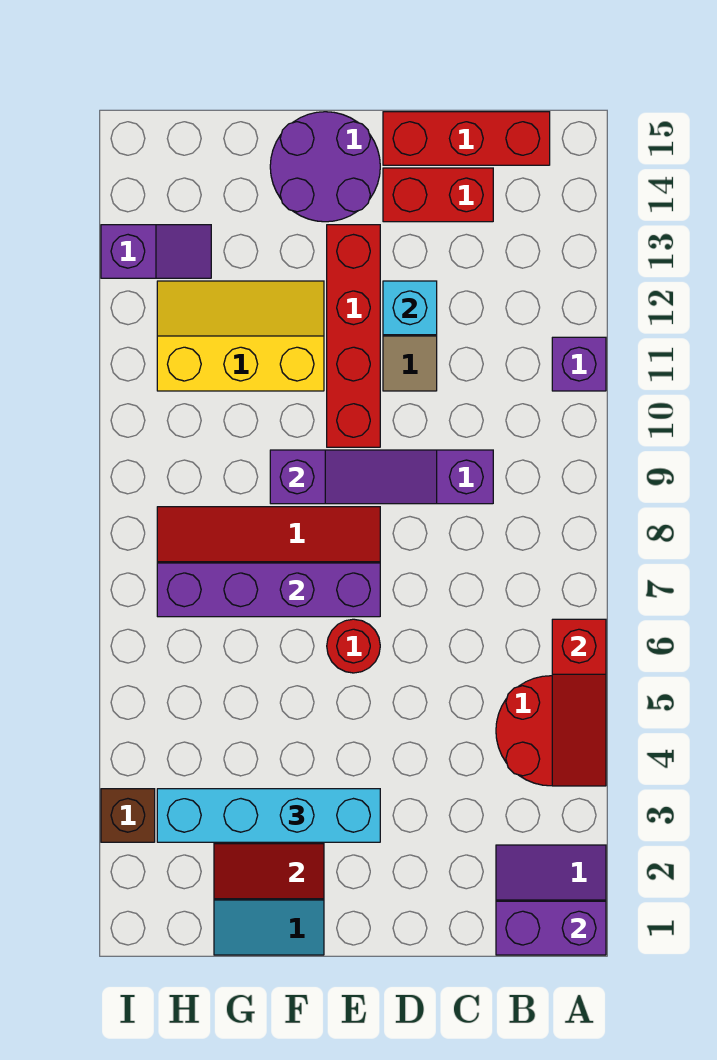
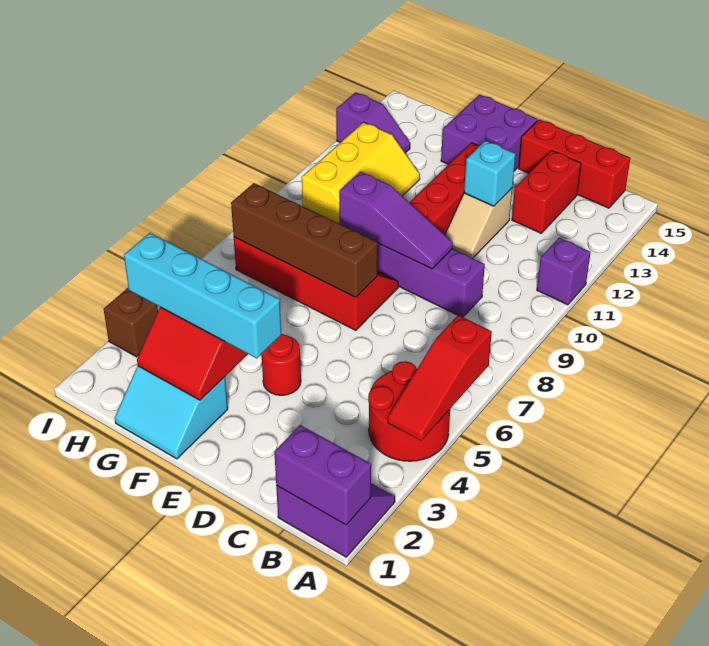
red 1x2 brick [383,168,493,222] -> red 1x2 brick turned to [512,151,581,233]
red 1x1 round brick [327,619,380,673] -> red 1x1 round brick moved to [262,334,301,395]
purple 1x4 brick [157,563,380,617] -> brown 1x4 brick [231,183,378,297]
purple 2x2 round brick [270,112,380,222] -> purple 2x2 brick [441,95,537,171]
yellow 2x3 slope [157,281,324,391] -> yellow 2x3 slope turned to [302,122,420,223]

